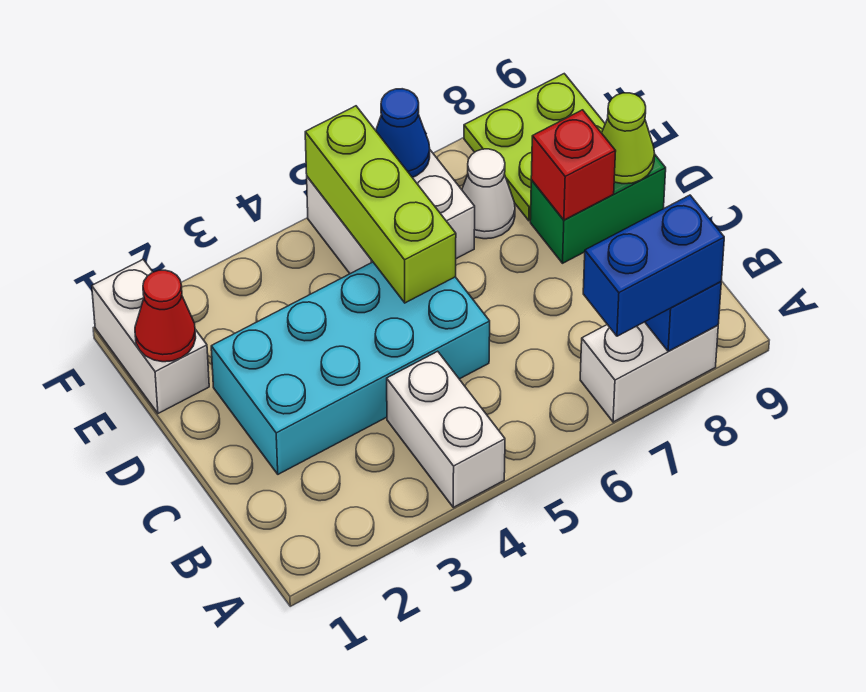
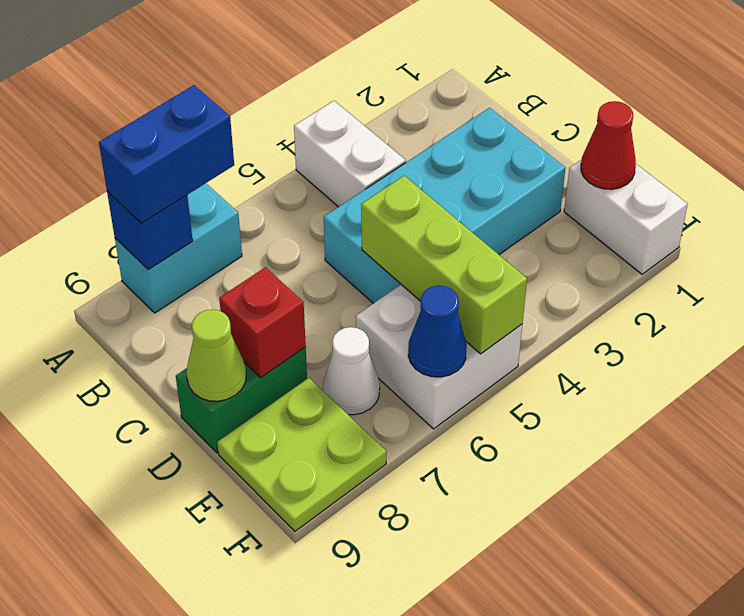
white 1x2 brick [580,322,718,422] -> cyan 1x2 brick [115,183,242,313]

